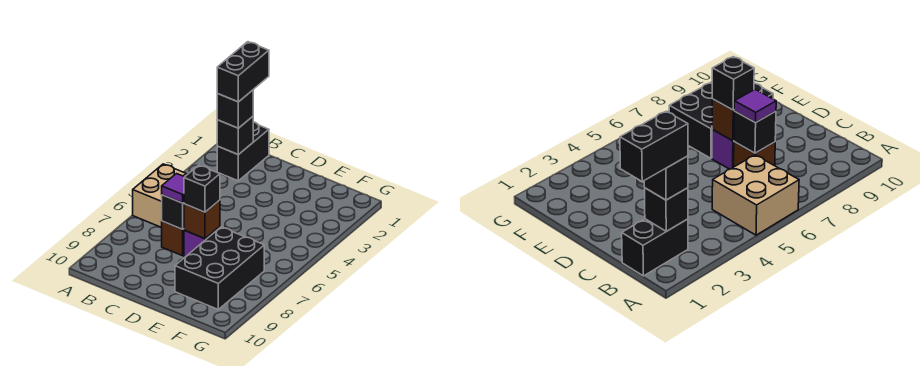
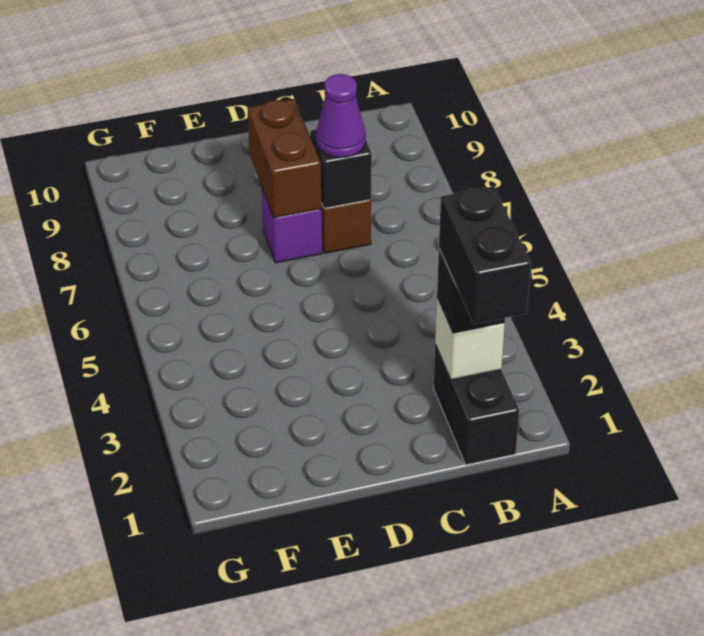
tan 2x2 brick [133,164,187,228] -> none
black 1x1 brick [217,117,253,155] -> white 1x1 brick [435,298,505,380]
purple 1x1 tile [162,174,184,203] -> purple 1x1 cone [316,74,366,158]
brown 1x1 brick [184,200,220,239] -> brown 1x2 brick [247,99,321,218]
black 1x1 brick [184,165,220,212] -> none
black 2x3 brick [175,227,264,309] -> none

